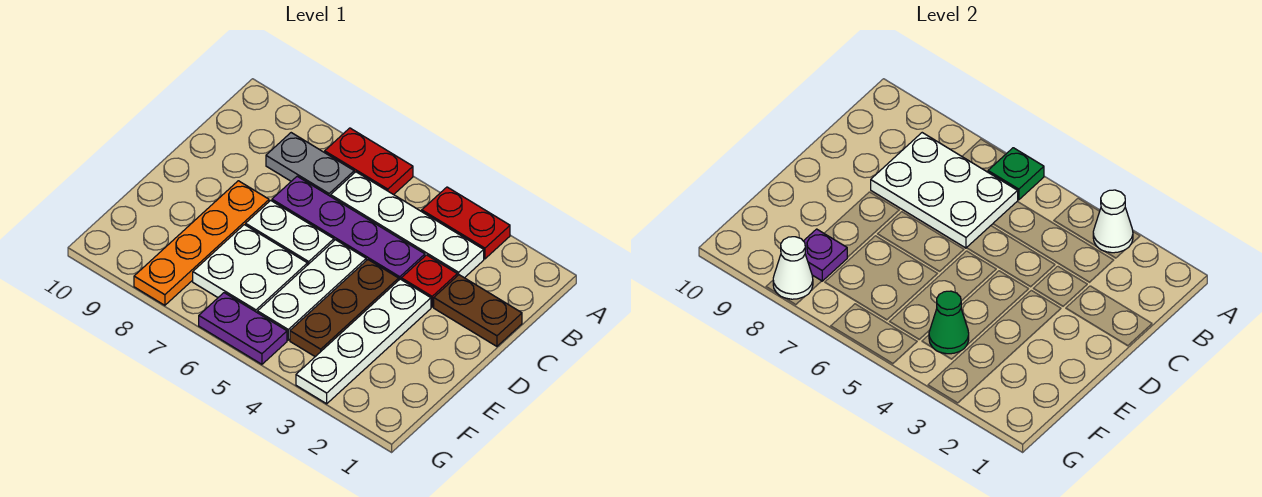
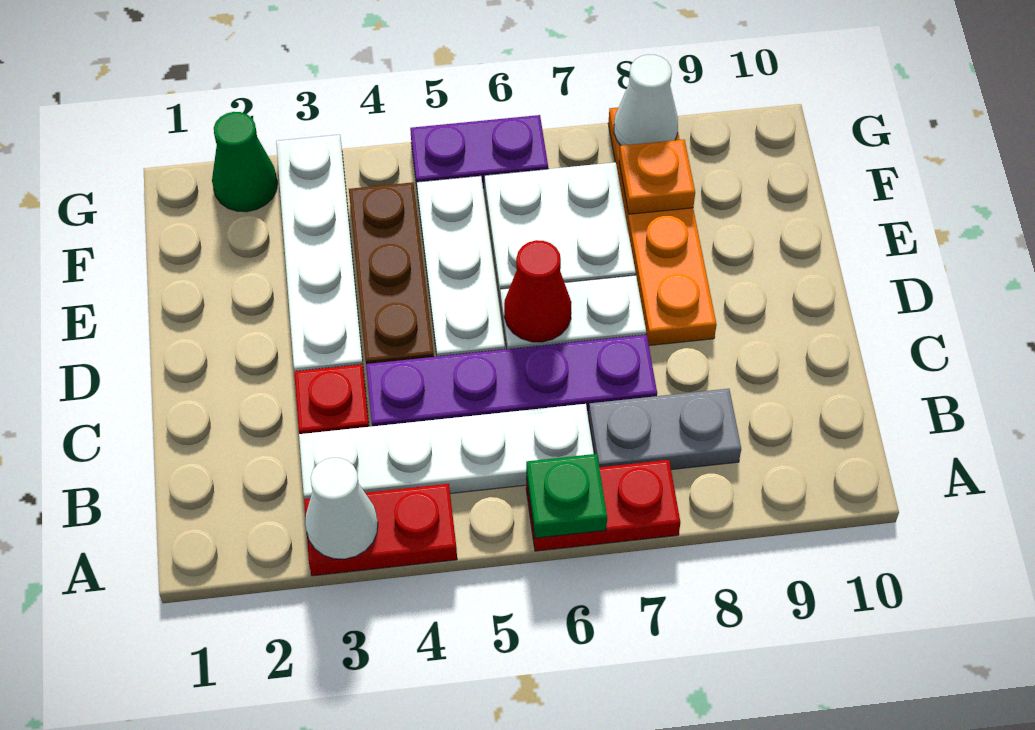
white 2x3 plate [871,133,1018,248] -> none
brown 1x2 plate [434,275,522,346] -> none
none -> red 1x1 cone [504,240,572,342]
green 1x1 cone [929,291,969,354] -> green 1x1 cone moved to [212,112,278,212]
purple 1x1 plate [804,229,847,281] -> orange 1x1 plate [619,140,695,214]

